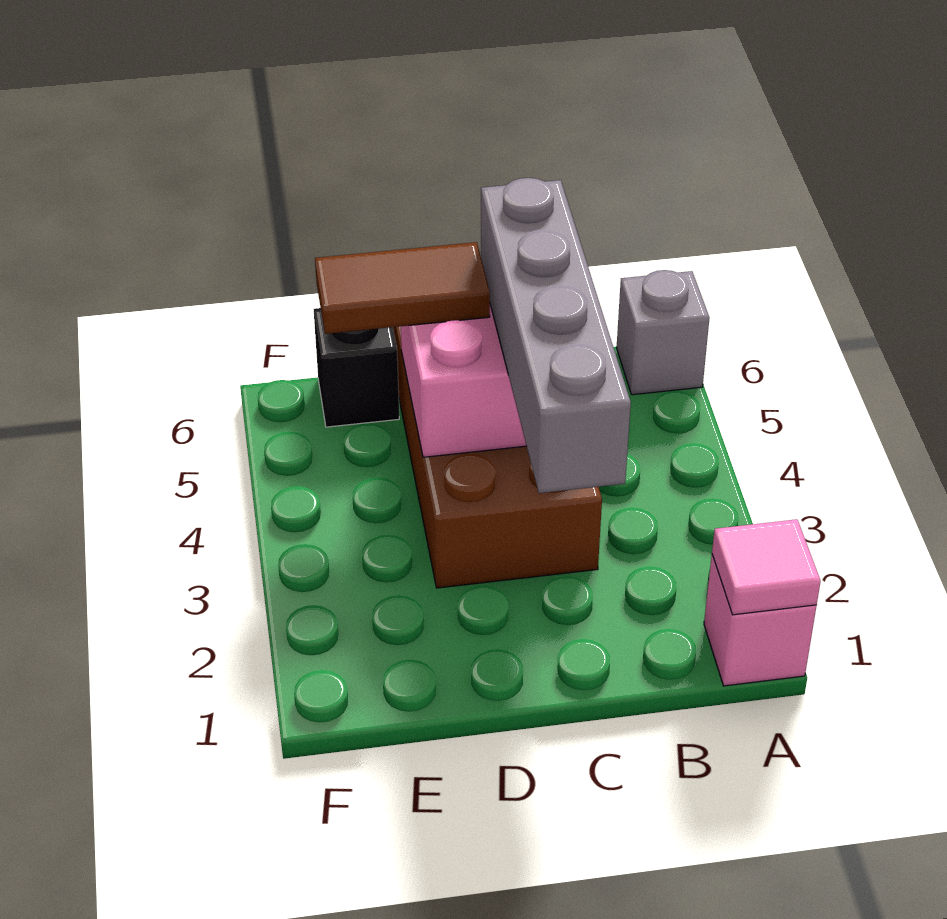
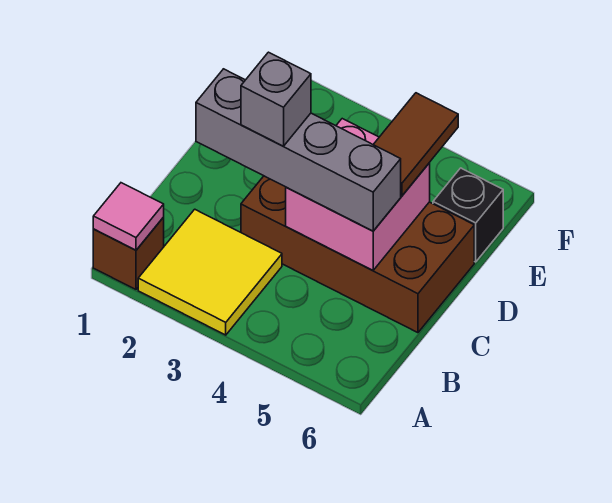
pink 1x1 brick [704,555,817,686] -> brown 1x1 brick [93,217,164,289]
none -> yellow 2x2 tile [138,209,282,335]
grey 1x1 brick [616,270,710,395] -> grey 1x1 brick moved to [241,52,311,146]

